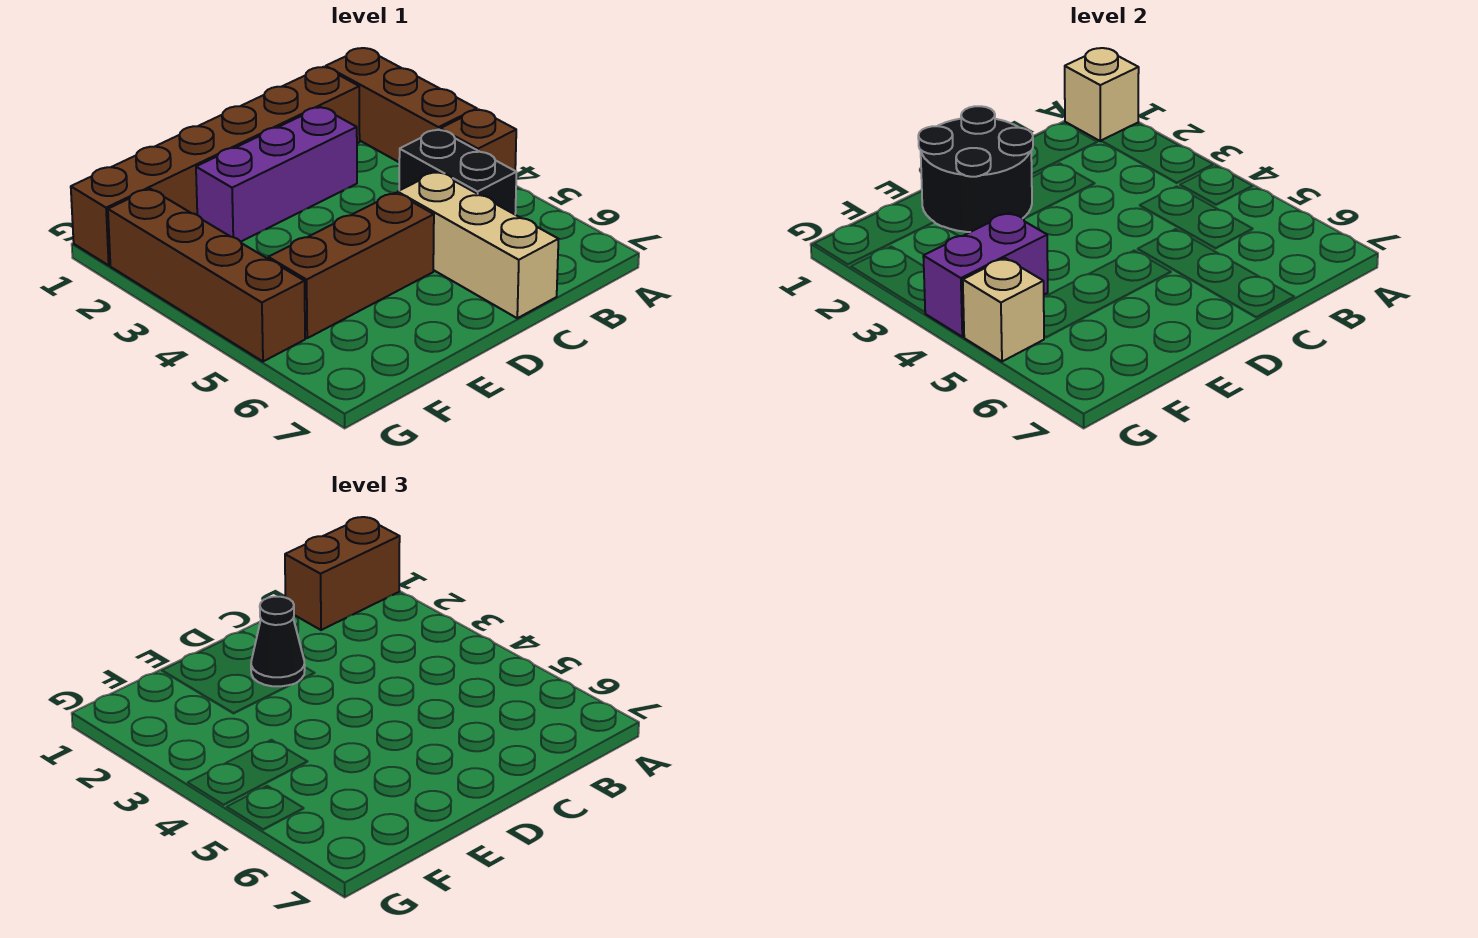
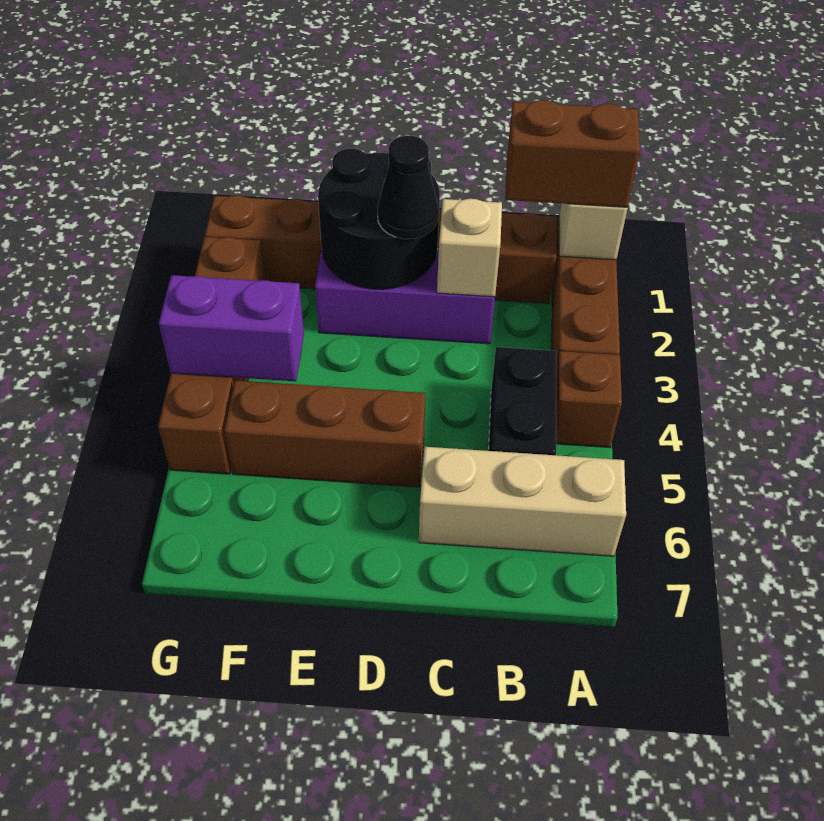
tan 1x3 brick [397,172,558,318] -> tan 1x3 brick turned to [419,447,626,556]
tan 1x1 brick [963,258,1044,361] -> tan 1x1 brick moved to [437,199,502,297]

